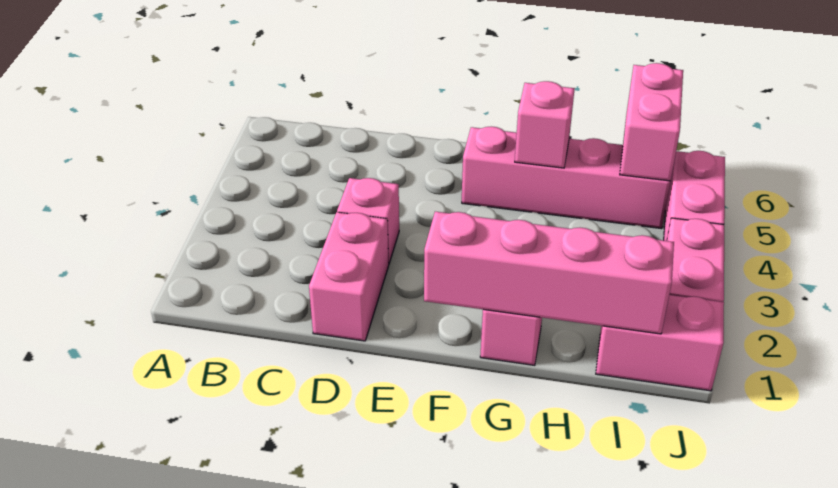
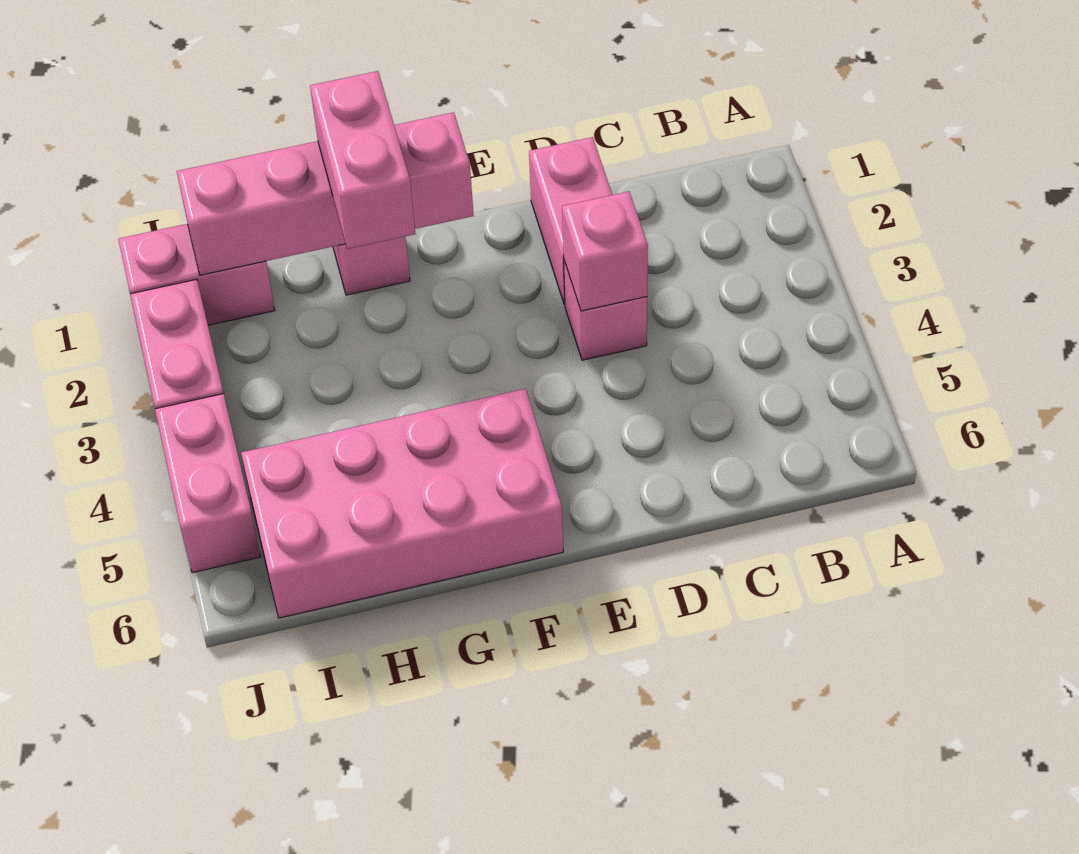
pink 1x4 brick [462,127,671,229] -> pink 2x4 brick [241,389,563,618]
pink 1x1 brick [515,81,575,168] -> pink 1x1 brick moved to [562,192,648,311]
pink 1x2 brick [620,63,683,181] -> pink 1x2 brick moved to [310,71,415,249]

